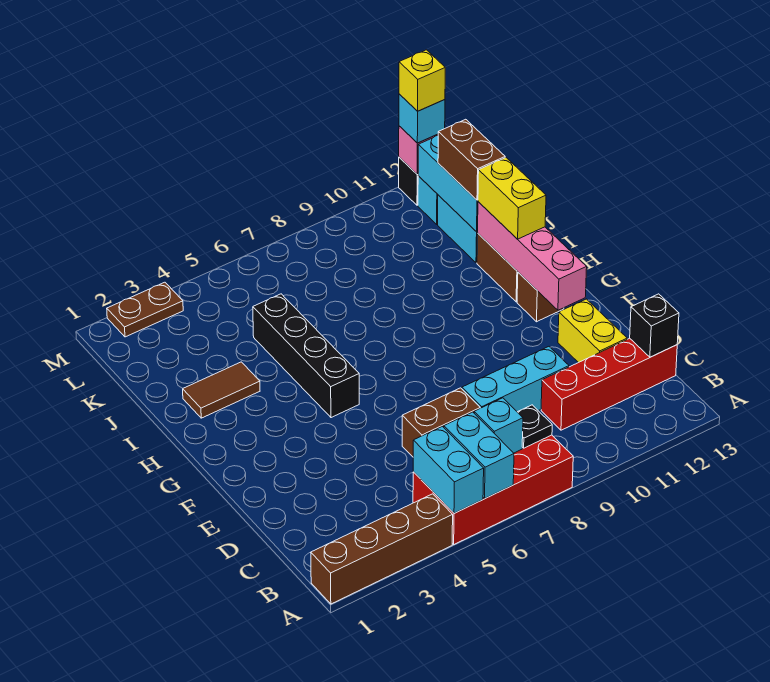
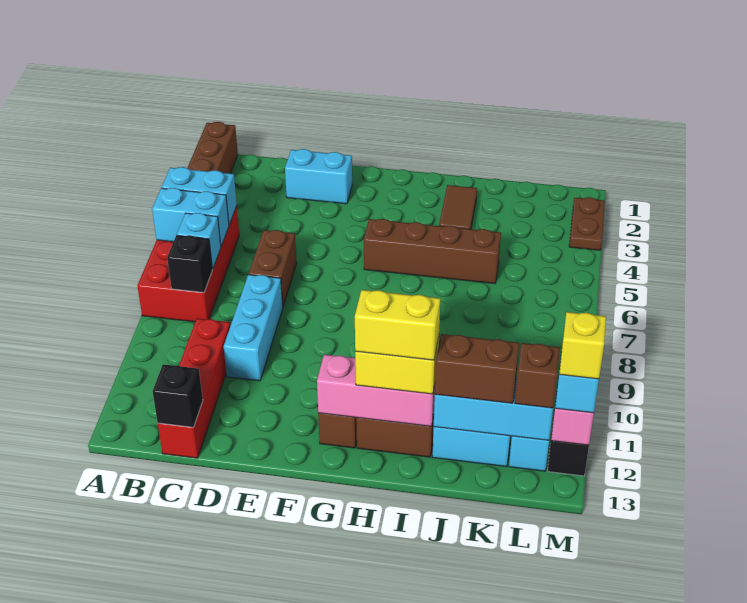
black 1x1 plate [518,405,552,448] -> black 1x1 brick [167,235,212,293]
none -> cyan 1x2 brick [285,149,352,204]
yellow 1x2 brick [558,299,627,363] -> yellow 1x2 brick moved to [355,290,440,360]
pink 1x4 brick [477,202,587,310] -> pink 1x3 brick [317,355,435,426]
black 1x4 brick [253,294,359,418] -> brown 1x4 brick [364,219,501,284]
none -> brown 1x1 brick [515,343,560,408]

